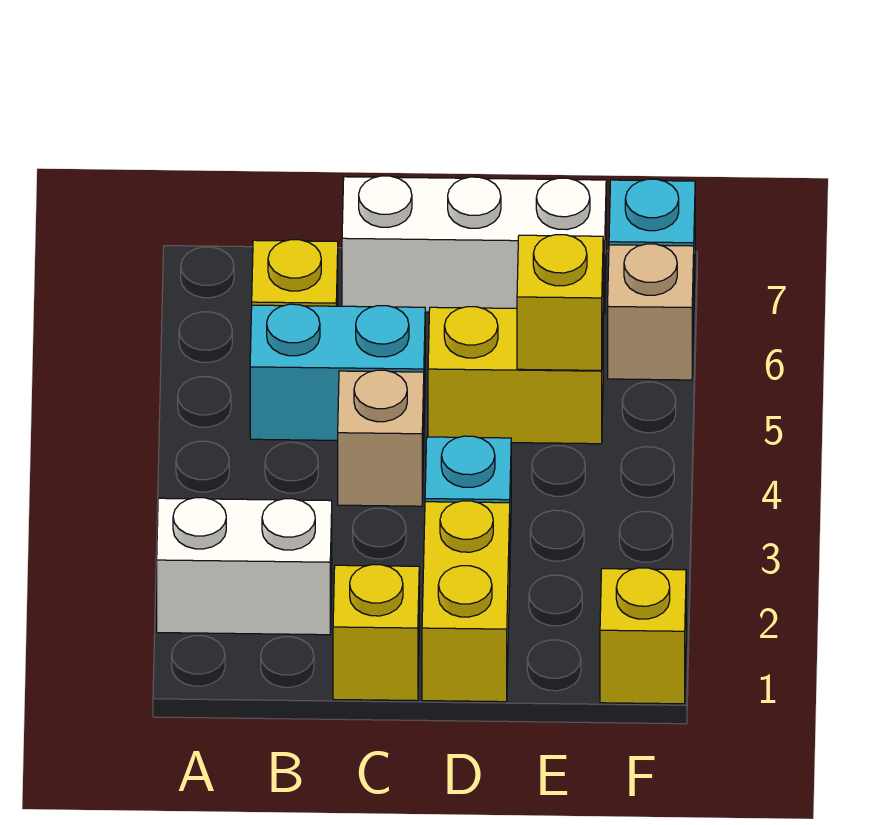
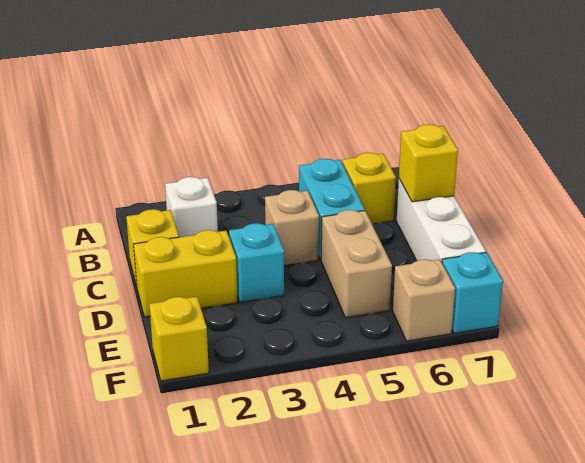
white 1x2 brick [157,498,332,635] -> white 1x1 brick [165,177,218,237]
yellow 1x2 brick [428,307,603,444] -> tan 1x2 brick [321,210,392,318]
yellow 1x1 brick [517,235,603,370] -> yellow 1x1 brick moved to [399,124,458,202]

